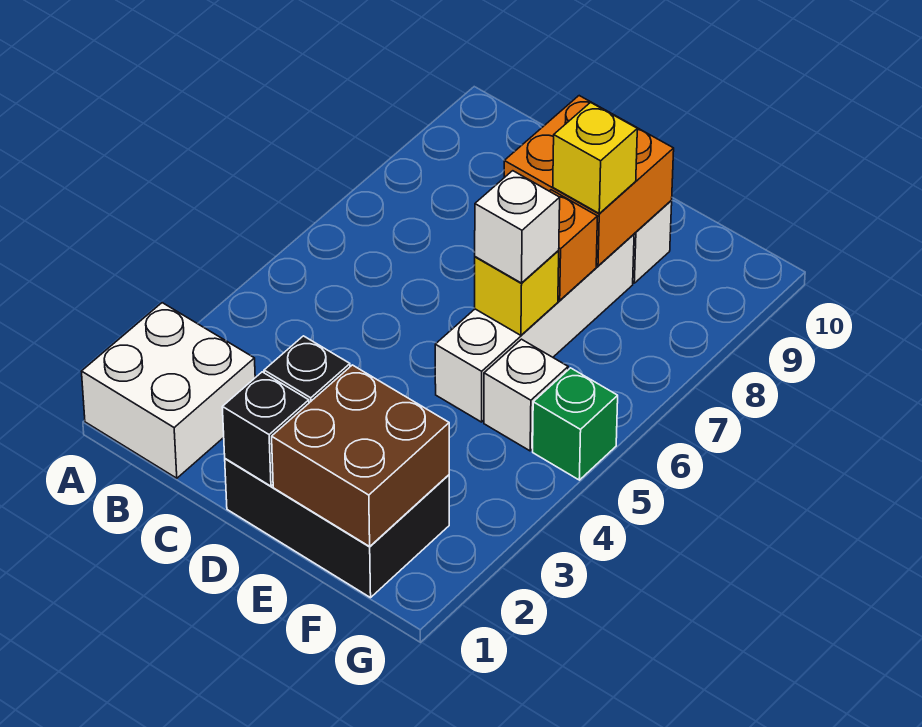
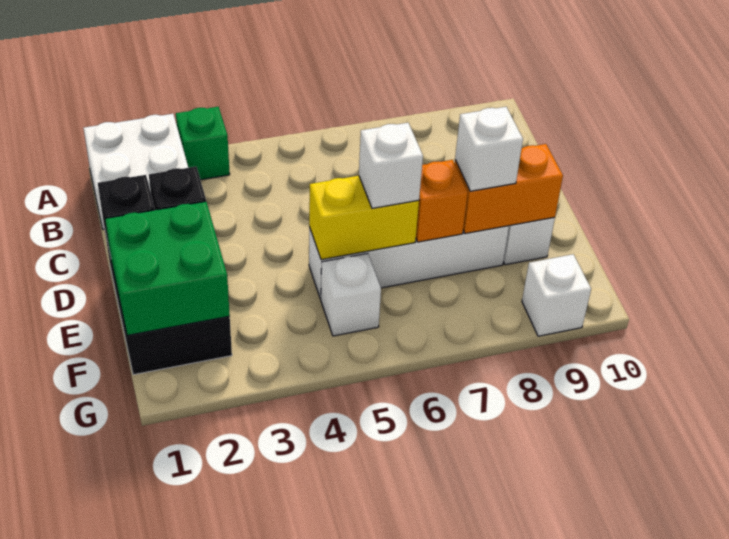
orange 2x2 brick [504,96,674,266] -> orange 1x2 brick [455,144,563,234]
brown 2x2 brick [272,365,449,546] -> green 2x2 brick [105,202,230,335]
yellow 1x1 brick [475,251,559,335] -> yellow 1x2 brick [309,176,419,260]
yellow 1x1 brick [553,102,637,213] -> white 1x1 brick [455,107,523,191]
green 1x1 brick [533,368,618,480] -> green 1x1 brick moved to [176,107,230,180]
none -> white 1x1 brick [522,254,591,336]

